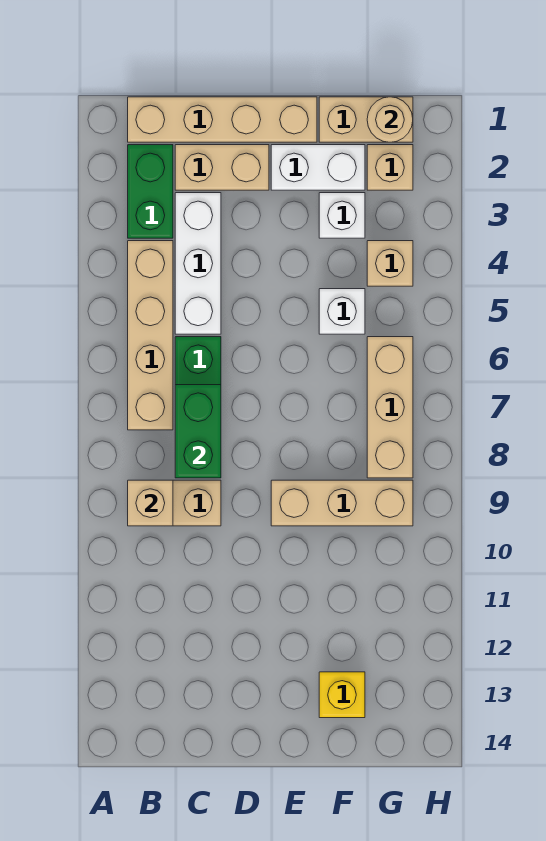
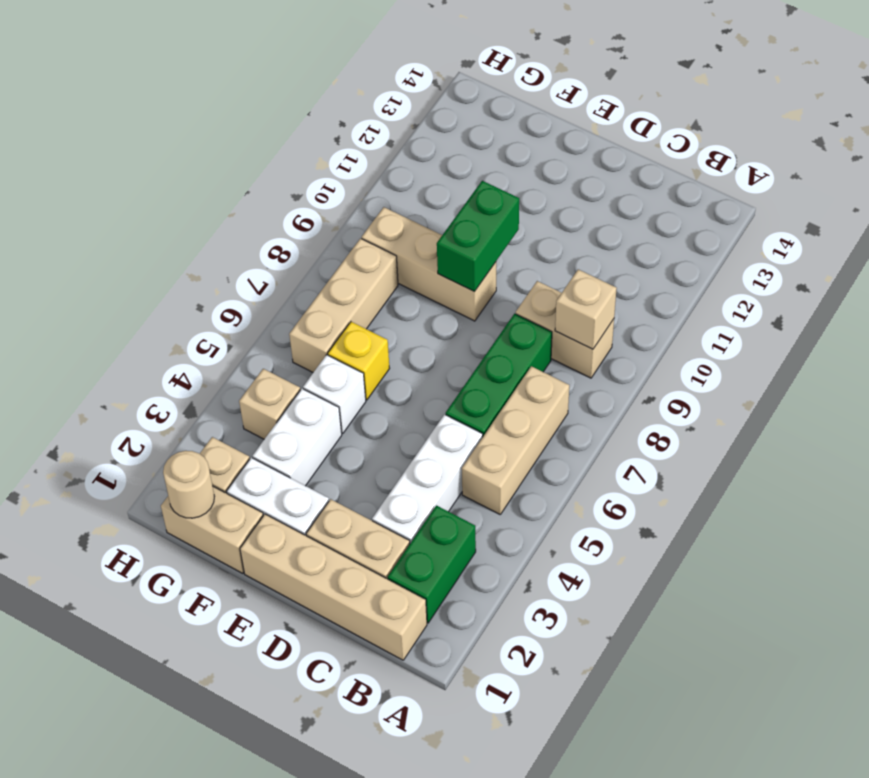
tan 1x4 brick [128,241,173,430] -> tan 1x3 brick [462,366,569,514]
green 1x2 brick [175,385,221,478] -> green 1x2 brick moved to [437,181,519,292]
white 1x1 brick [319,193,365,238] -> white 1x2 brick [253,389,342,486]
yellow 1x1 brick [319,672,365,718] -> yellow 1x1 brick moved to [328,322,390,400]

